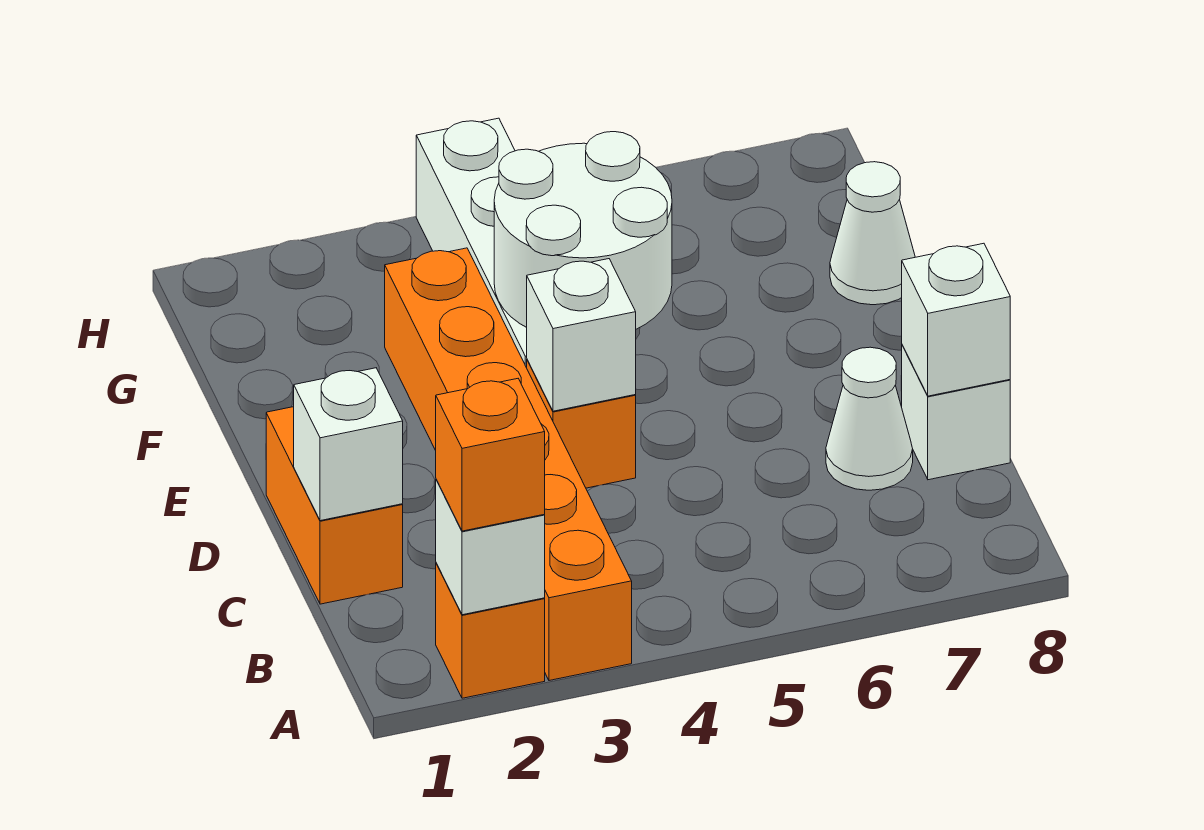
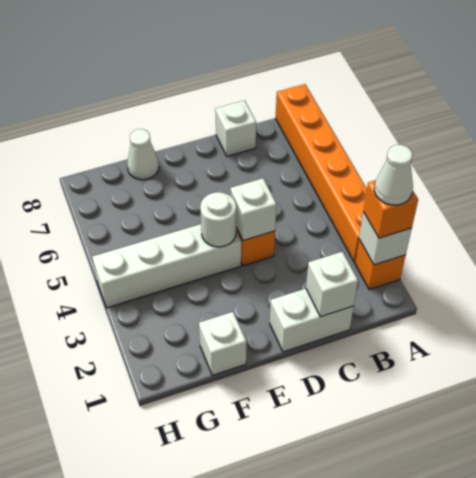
orange 1x6 brick [385,248,632,681] -> orange 1x6 brick turned to [276,84,367,262]
orange 1x2 brick [266,407,403,604] -> white 1x2 brick [270,289,354,352]
white 1x1 cone [826,347,913,490] -> white 1x1 cone moved to [374,145,413,205]
white 1x1 brick [902,243,1010,396] -> white 1x1 brick moved to [199,312,246,375]
white 2x2 round brick [494,132,672,329] -> white 1x1 round brick [200,192,236,247]

